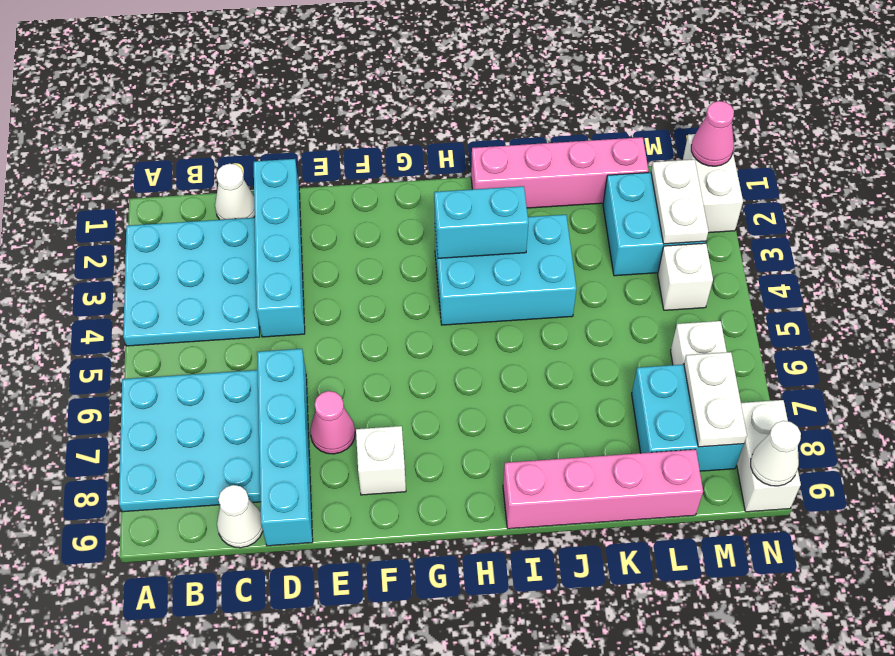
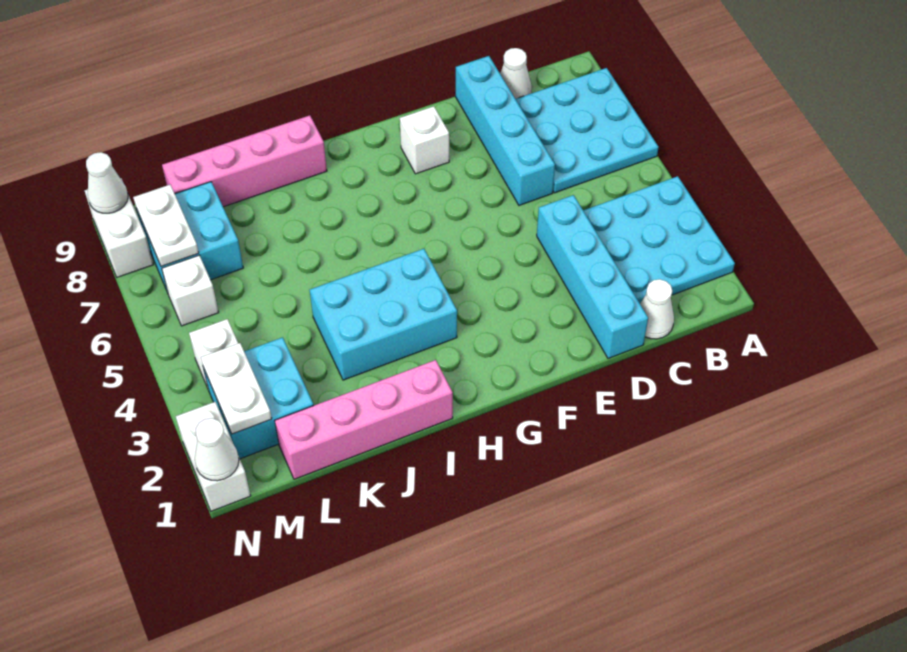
pink 1x1 cone [310,391,355,454] -> none
cyan 1x2 brick [434,186,528,258] -> none
pink 1x1 cone [691,101,734,166] -> white 1x1 cone [195,418,239,481]

